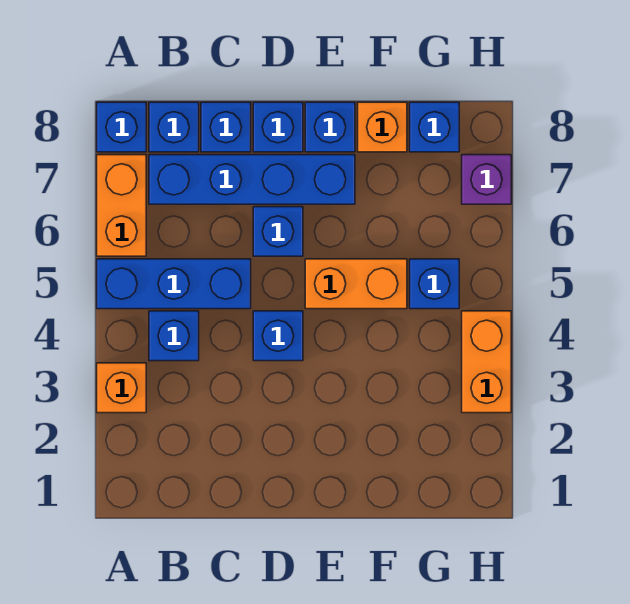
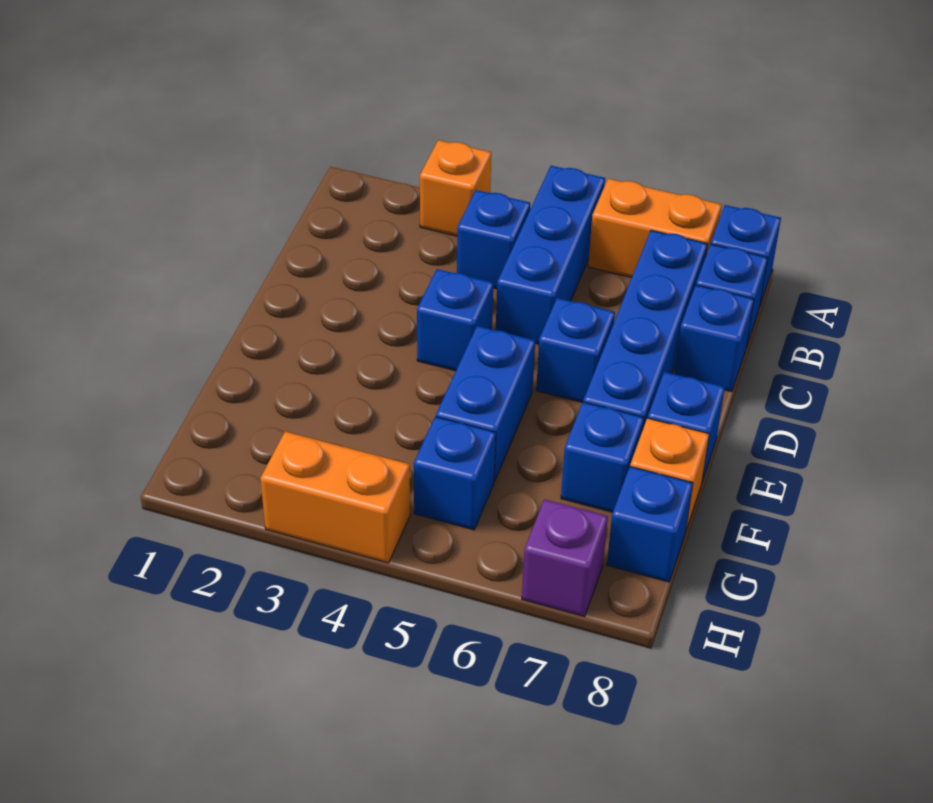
blue 1x1 brick [253,102,303,152] -> blue 1x1 brick moved to [561,402,644,512]
orange 1x2 brick [305,259,407,309] -> blue 1x2 brick [436,326,535,481]

